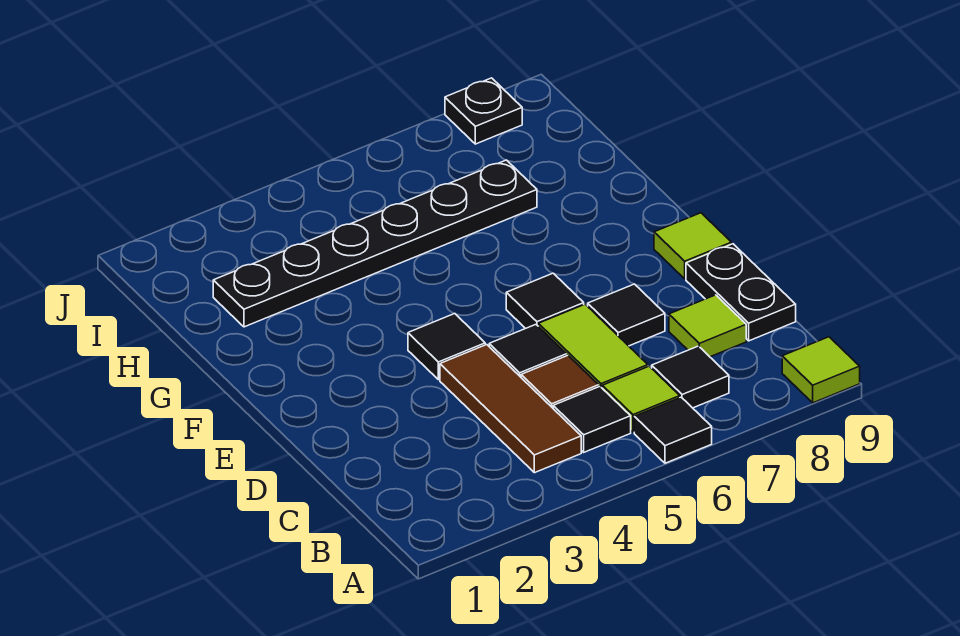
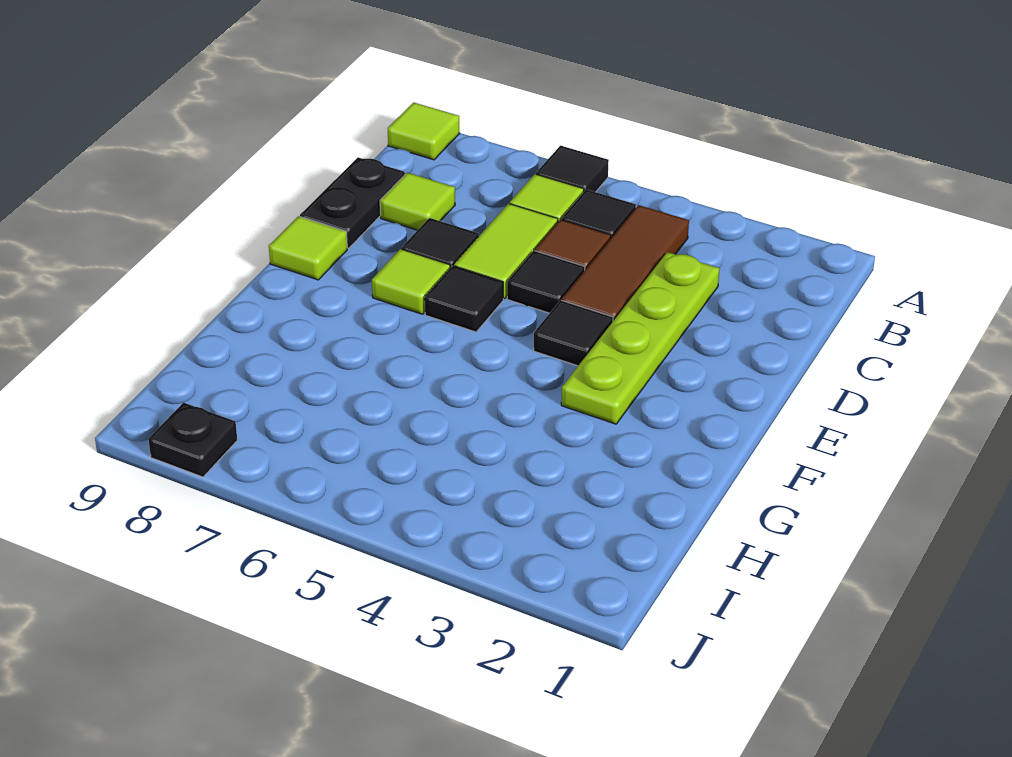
black 1x1 tile [652,346,729,408] -> none
none -> lime 1x4 plate [561,252,720,424]
none -> lime 1x1 tile [372,249,450,314]
black 1x6 plate [213,160,537,327] -> none

